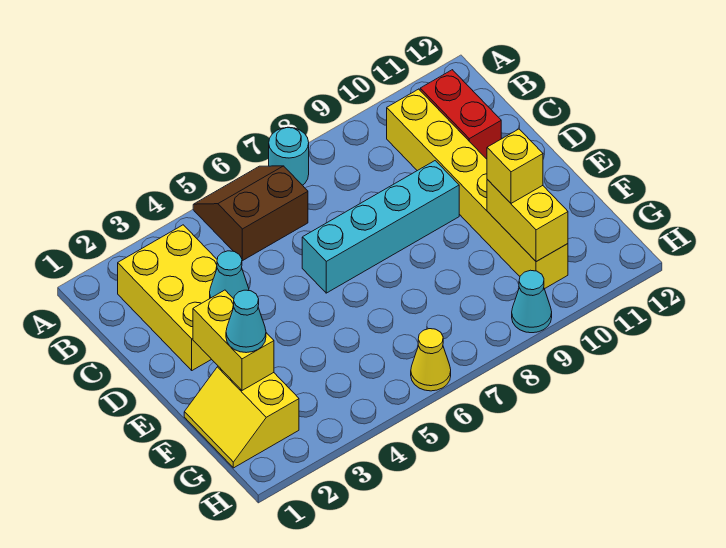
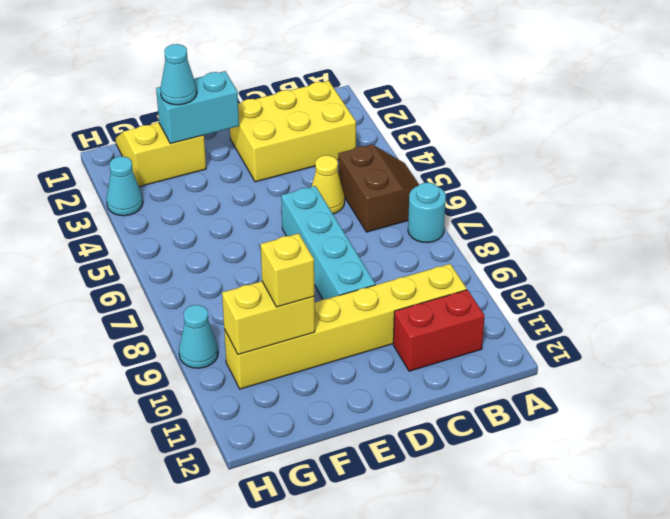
cyan 1x1 cone [210,251,249,299] -> cyan 1x1 cone moved to [106,156,143,216]
yellow 1x2 brick [193,290,274,390] -> cyan 1x2 brick [156,71,239,144]
yellow 1x1 cone [411,329,451,391] -> yellow 1x1 cone moved to [312,155,345,214]

